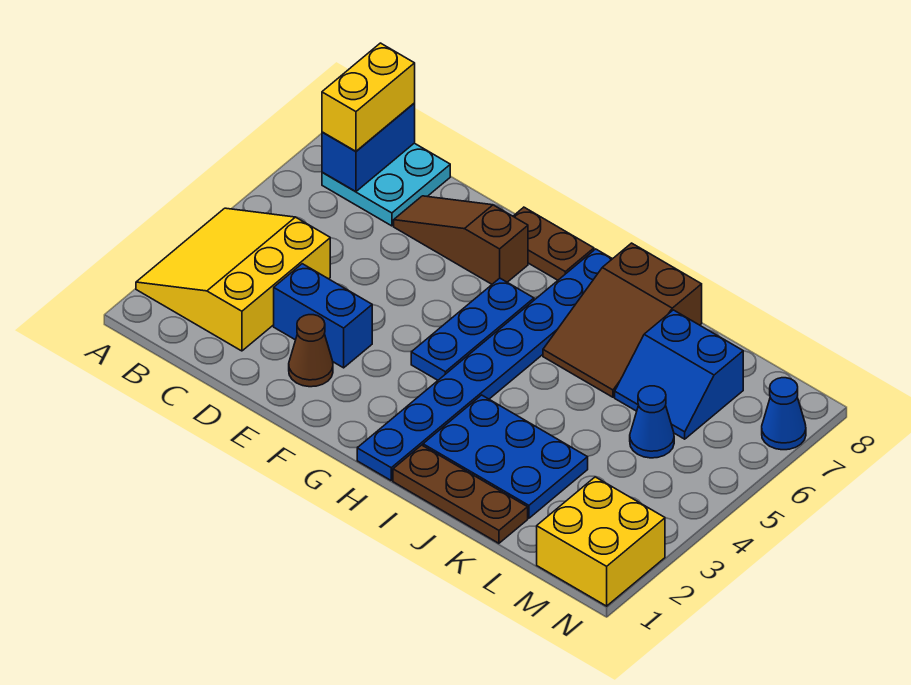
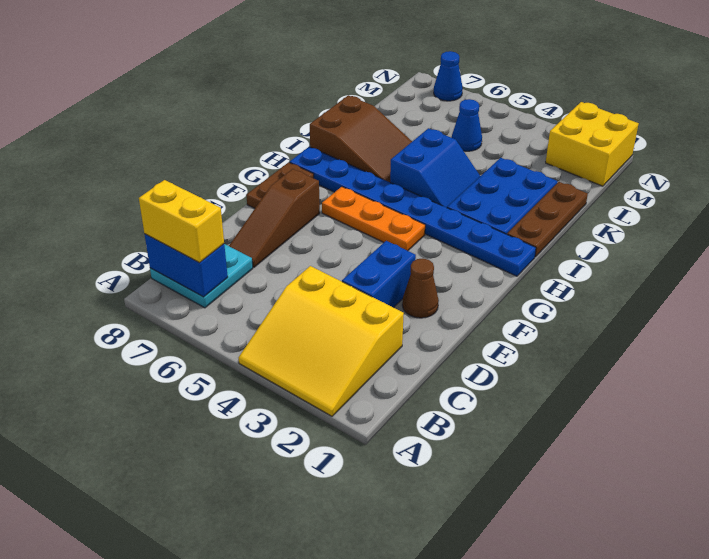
blue 1x3 plate [411,278,534,380] -> orange 1x3 plate [322,187,425,251]
blue 2x2 slope [615,310,743,439] -> blue 2x2 slope moved to [390,128,480,208]

